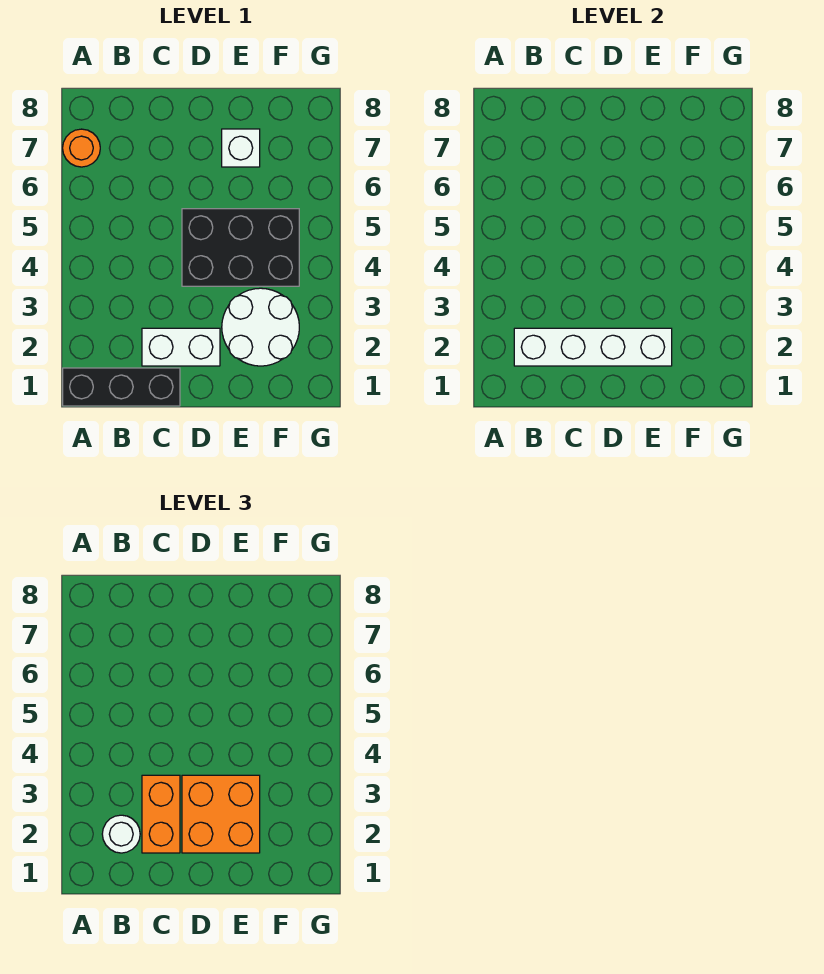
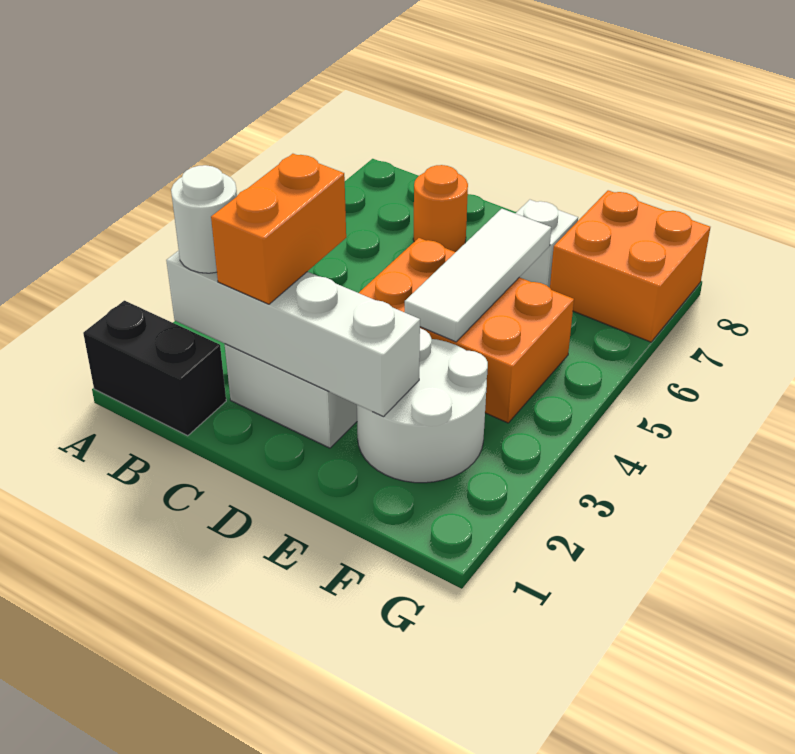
black 1x3 brick [63,368,180,406] -> black 1x2 brick [83,301,226,436]
orange 1x1 round brick [63,129,100,167] -> orange 1x1 round brick moved to [413,165,468,252]
orange 2x2 brick [182,775,260,853] -> orange 2x2 brick moved to [550,190,710,342]
black 2x3 brick [182,209,299,286] -> orange 2x3 brick [359,238,574,423]
none -> white 1x3 tile [405,209,551,342]

